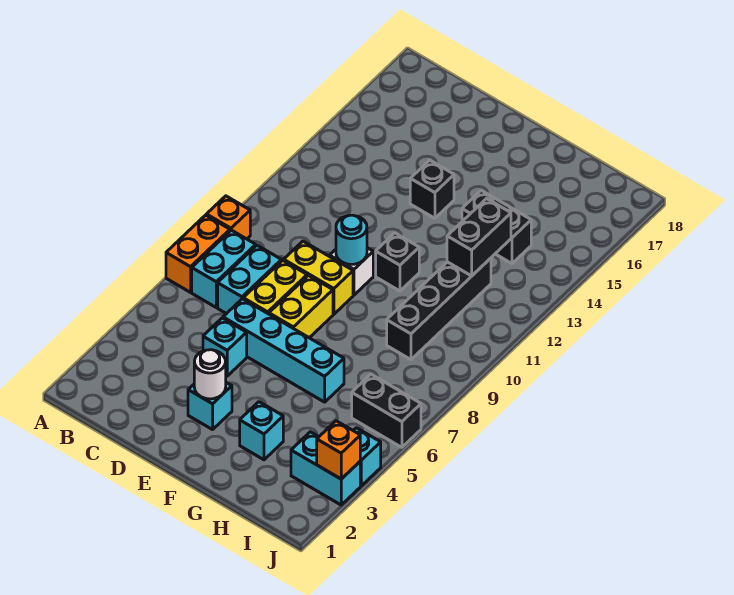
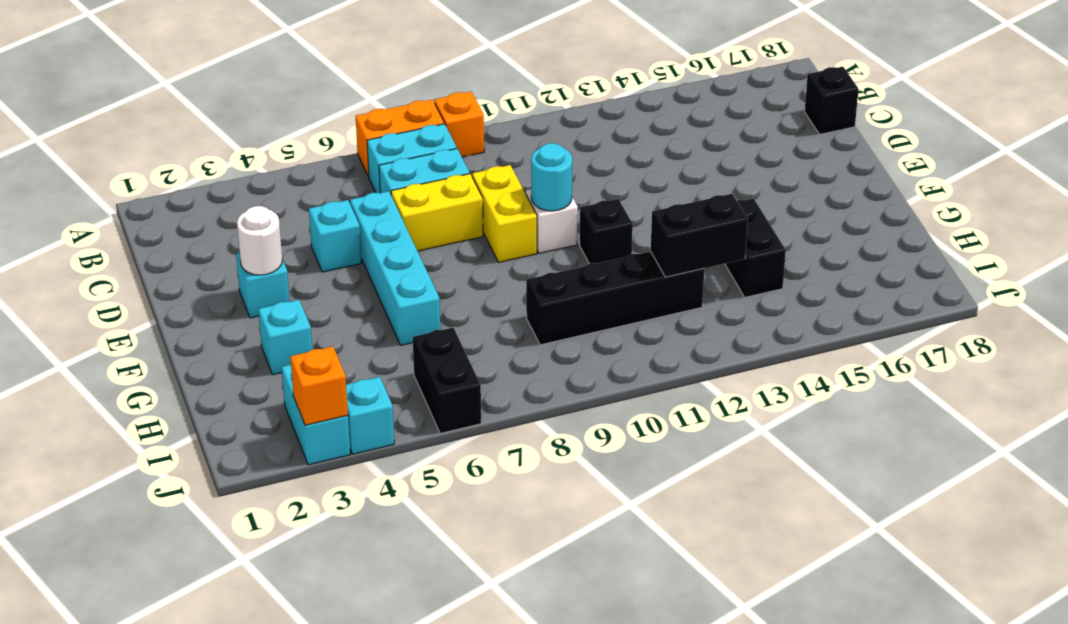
yellow 1x2 brick [269,276,333,338] -> none
black 1x1 brick [410,160,454,218] -> black 1x1 brick moved to [805,67,859,134]

